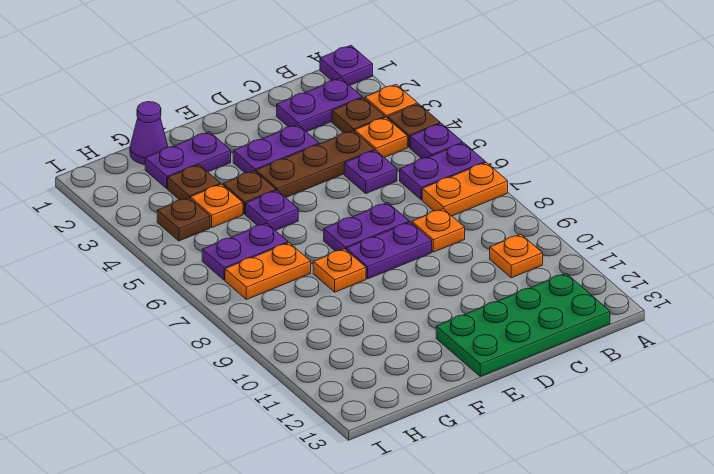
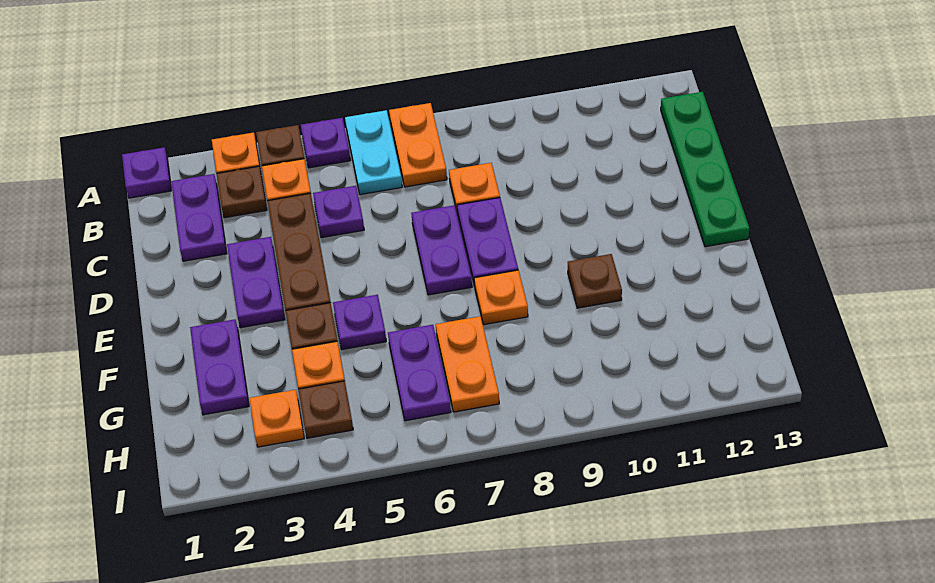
purple 1x2 plate [400,143,485,200] -> cyan 1x2 plate [345,110,402,195]
orange 1x1 plate [490,234,543,278] -> orange 1x1 plate moved to [250,390,304,447]
green 2x4 plate [436,274,610,376] -> green 1x4 plate [661,92,749,247]
purple 1x1 cone [130,102,168,164] -> none
brown 1x1 plate [168,165,220,200] -> brown 1x1 plate moved to [568,254,622,308]

